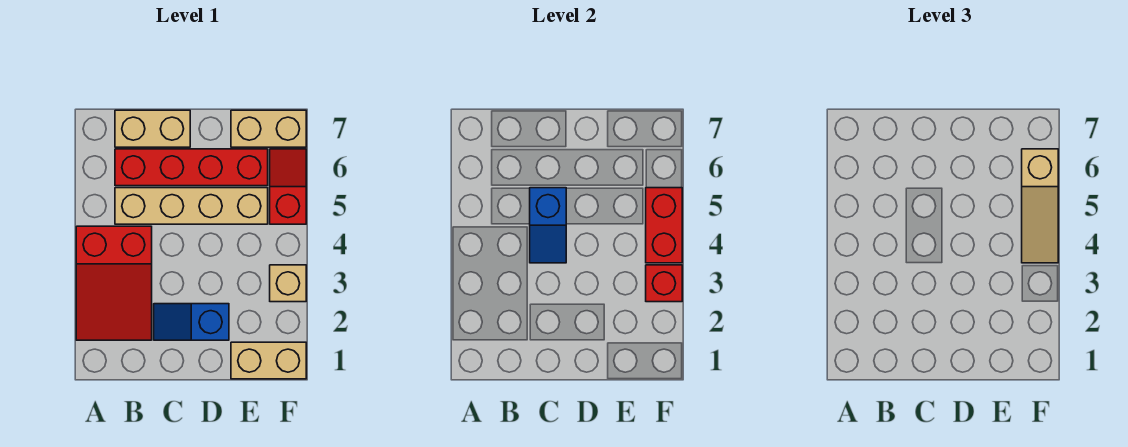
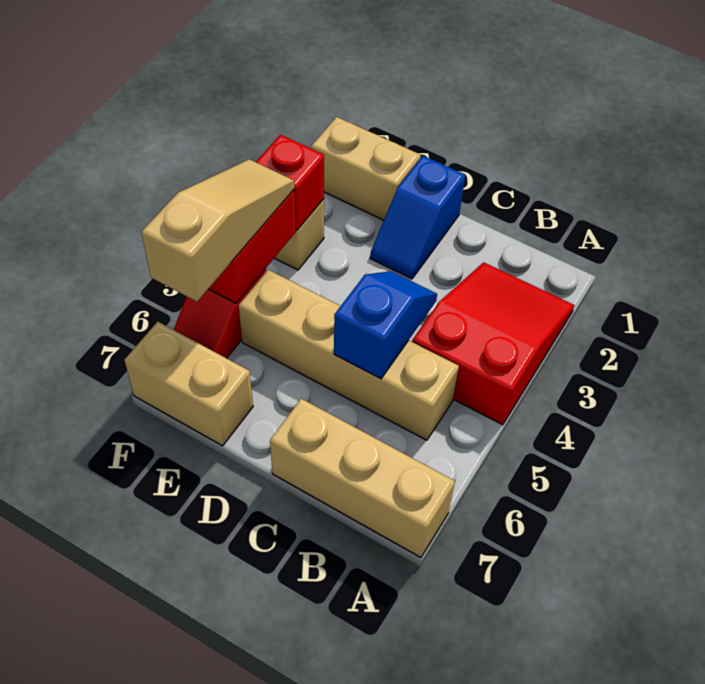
red 1x4 brick [115,149,268,186] -> none
tan 1x2 brick [115,110,190,147] -> tan 1x3 brick [270,399,455,557]
blue 1x2 slope [154,304,229,340] -> blue 1x2 slope turned to [370,156,465,279]

